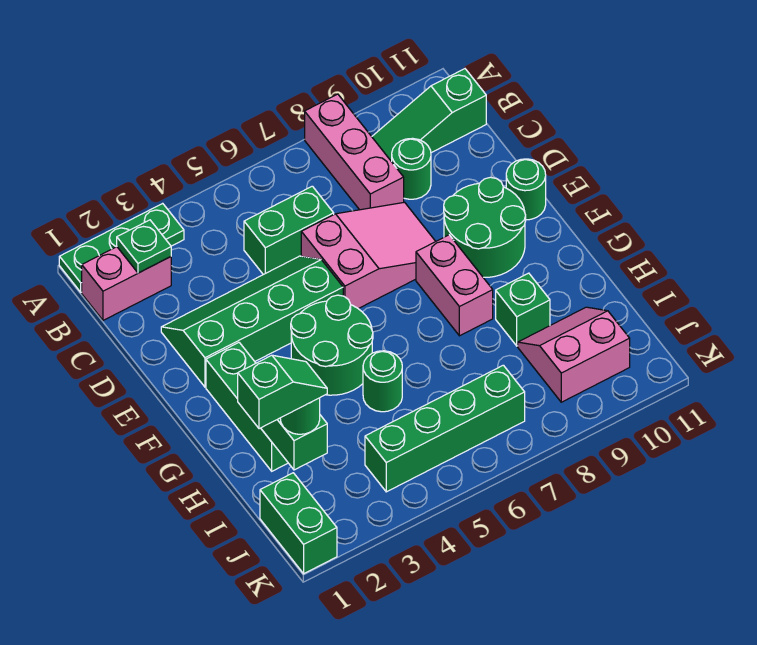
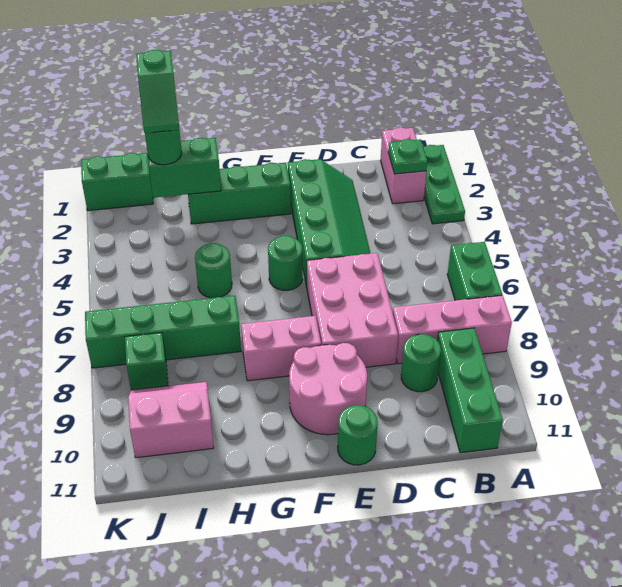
green 1x3 slope [372,69,486,162] -> green 1x3 brick [438,328,503,453]
green 1x2 brick [244,186,334,275] -> green 1x2 brick moved to [447,242,502,300]
pink 2x3 slope [301,202,436,309] -> pink 2x3 brick [307,253,398,367]
green 2x2 round brick [444,177,526,277] -> pink 2x2 round brick [289,343,367,435]
green 2x2 round brick [291,295,373,395] -> green 1x1 round brick [268,235,303,290]
green 1x1 brick [496,273,550,346] -> green 1x1 brick moved to [125,333,168,390]
pink 2x2 slope [518,307,630,402] -> pink 2x2 slope turned to [128,382,214,458]
green 1x4 brick [365,365,525,492] -> green 1x4 brick turned to [85,296,241,368]

